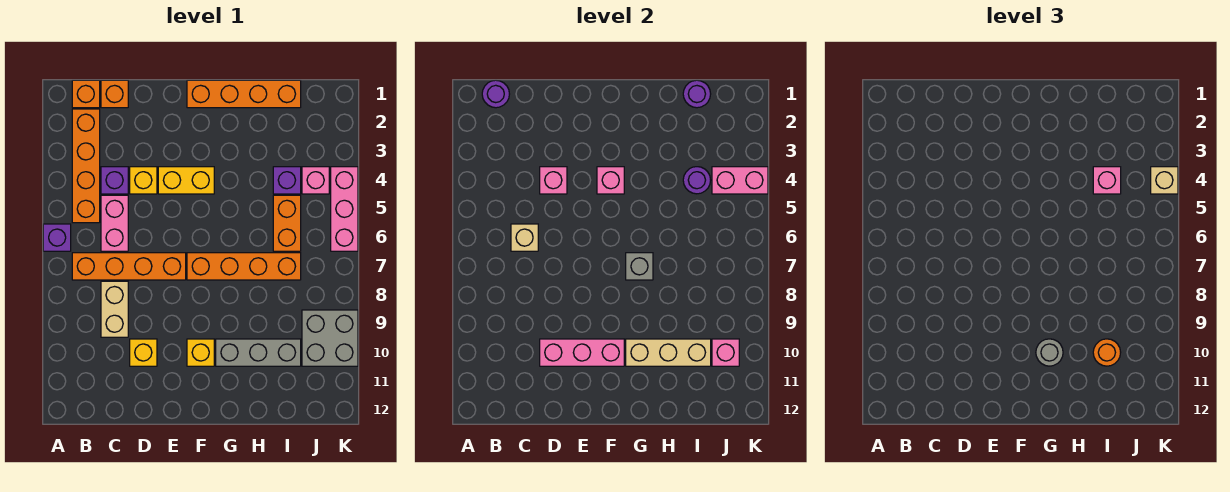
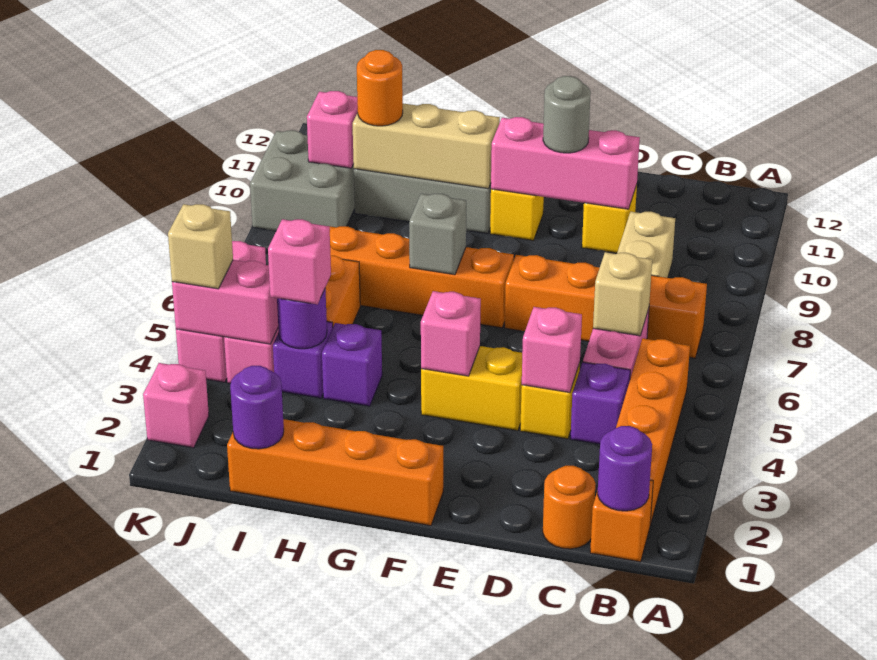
purple 1x1 brick [43,224,71,251] -> purple 1x1 brick moved to [322,323,382,406]
orange 1x1 brick [101,80,128,108] -> orange 1x1 round brick [543,466,596,549]
grey 1x1 round brick [1036,339,1063,366] -> grey 1x1 round brick moved to [543,76,591,153]
none -> pink 1x1 brick [143,363,209,448]

